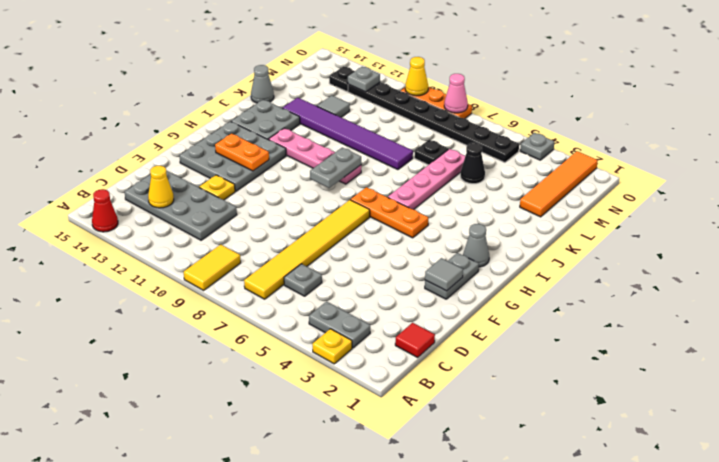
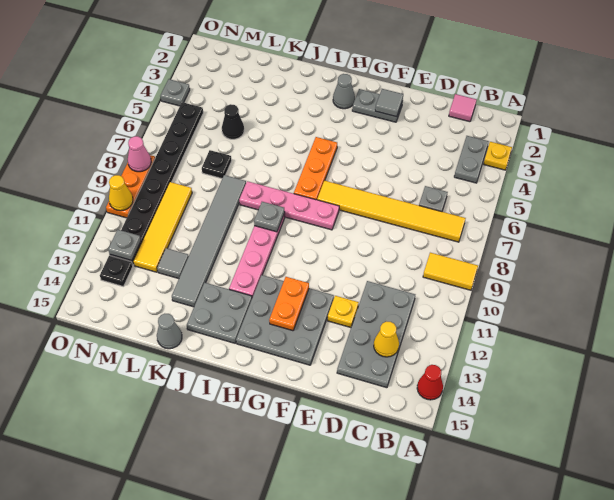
red 1x1 tile [395,323,435,357] -> pink 1x1 tile [449,94,476,122]
grey 1x2 plate [310,148,361,188] -> grey 1x1 plate [254,202,285,232]
pink 1x4 plate [388,149,465,210] -> pink 1x4 plate moved to [239,181,339,230]
purple 1x6 tile [283,98,413,170] -> grey 1x6 tile [172,175,246,307]
orange 1x4 tile [520,151,598,217] -> none
none -> yellow 1x4 tile [133,182,192,272]

